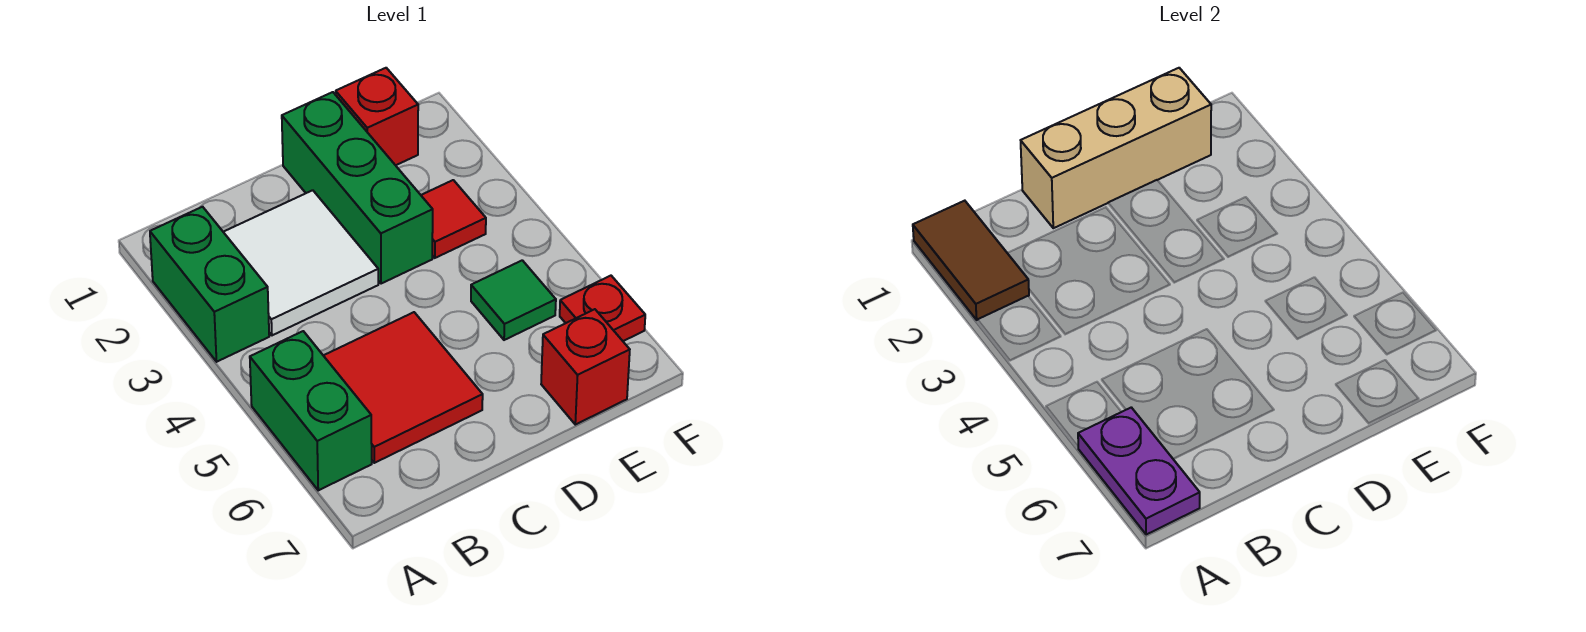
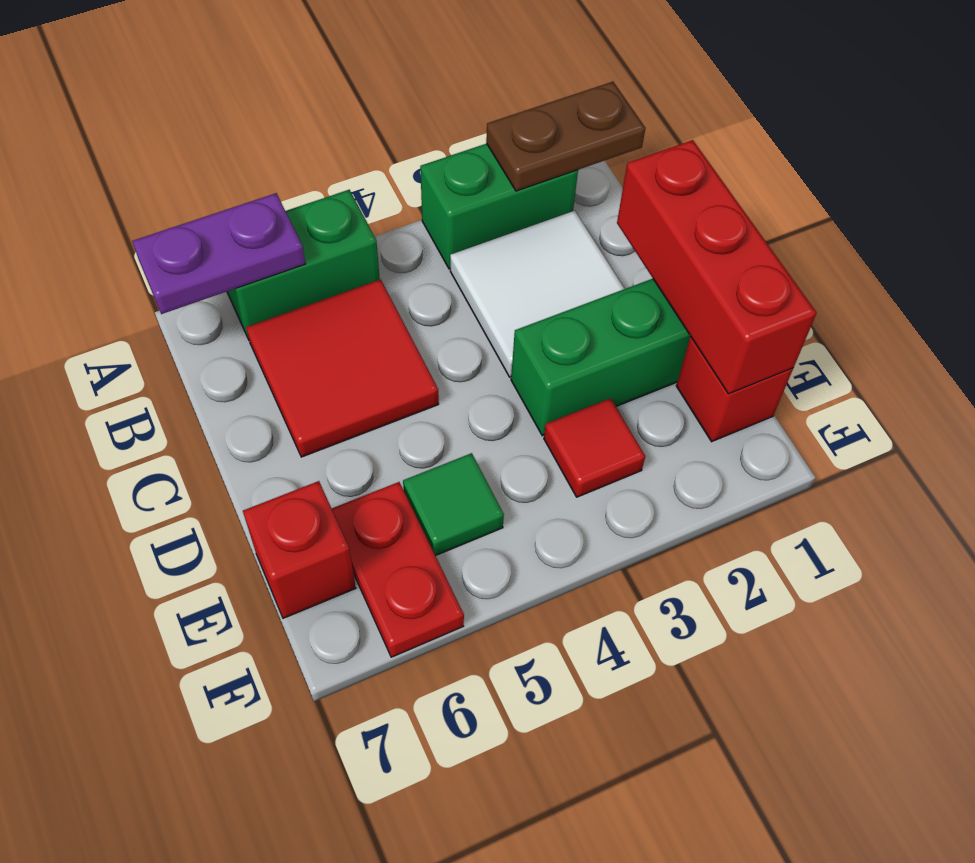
brown 1x2 tile [913,201,1029,320] -> brown 1x2 plate [486,82,646,191]
tan 1x3 brick [1021,68,1211,228] -> red 1x3 brick [617,140,817,394]
red 1x1 plate [560,276,645,341] -> red 1x2 plate [332,482,464,657]

